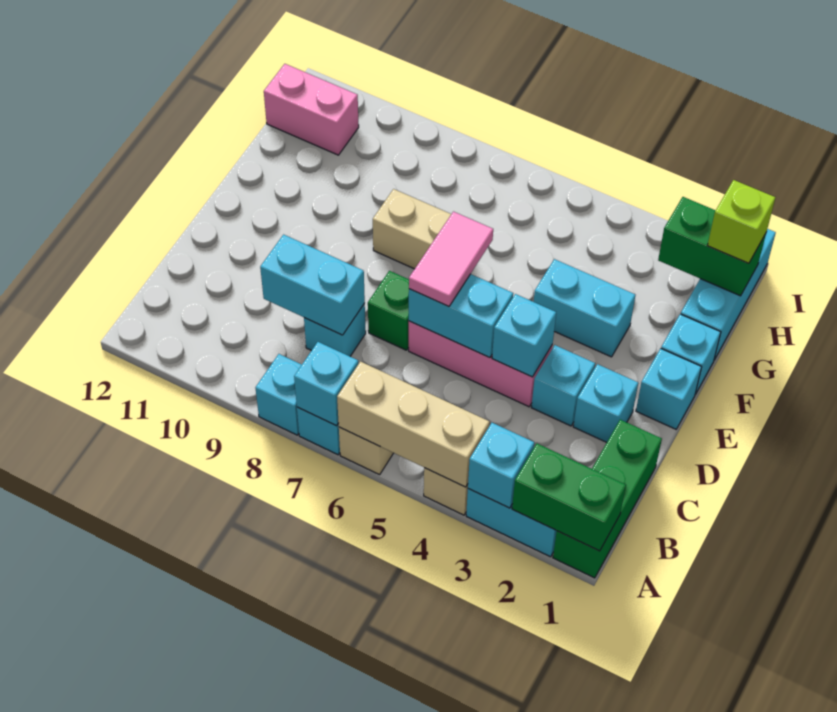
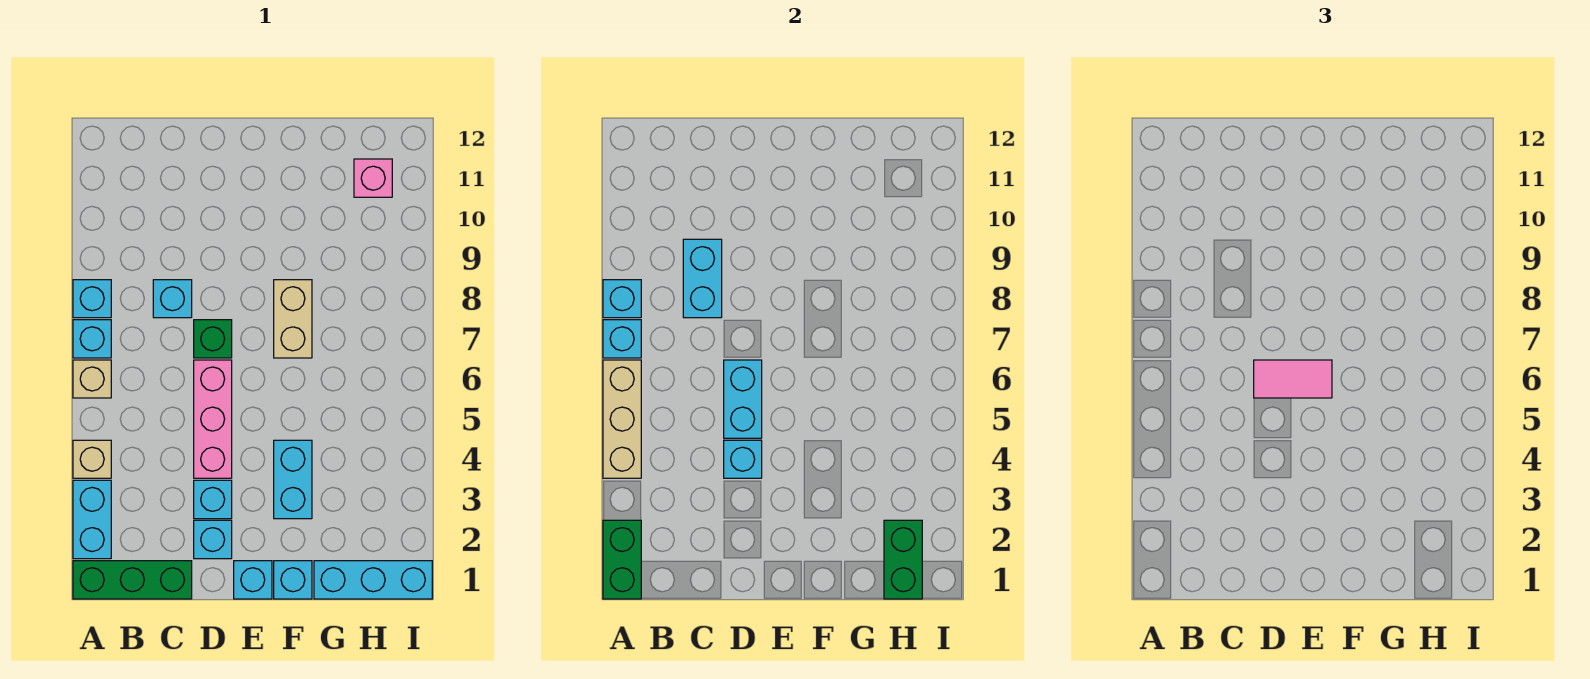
cyan 1x1 brick [468,423,534,508] -> cyan 1x1 brick moved to [603,280,641,318]
lime 1x1 brick [707,180,776,263] -> none
pink 1x2 brick [264,64,359,155] -> pink 1x1 brick [354,159,392,197]

